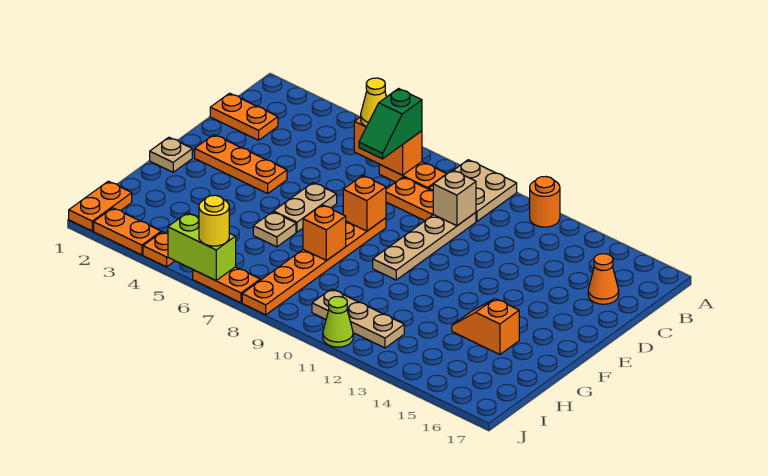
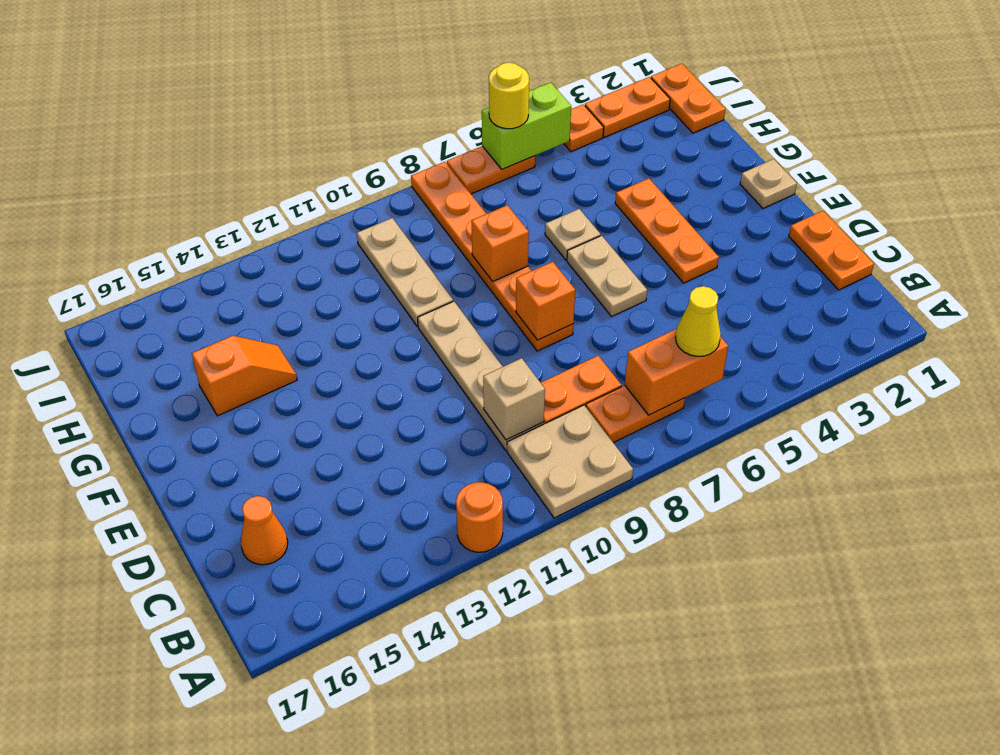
green 1x2 slope [359,89,422,159] -> none
orange 1x2 plate [210,93,278,140] -> orange 1x2 plate turned to [789,211,874,290]
orange 1x3 plate [195,135,287,193] -> orange 1x3 plate turned to [615,178,719,283]
tan 1x3 plate [312,289,404,348] -> tan 1x3 plate turned to [357,218,453,326]
lime 1x1 cone [323,297,353,347] -> none

